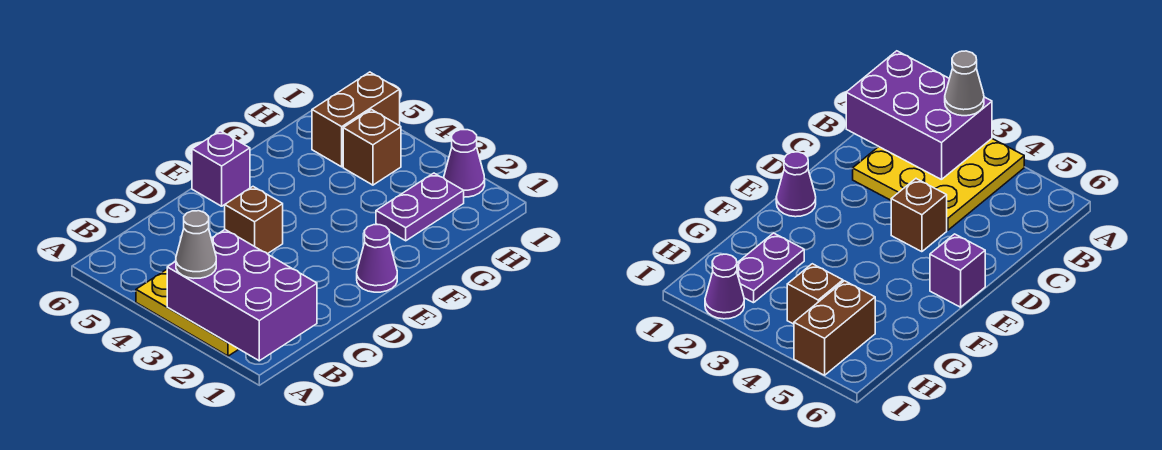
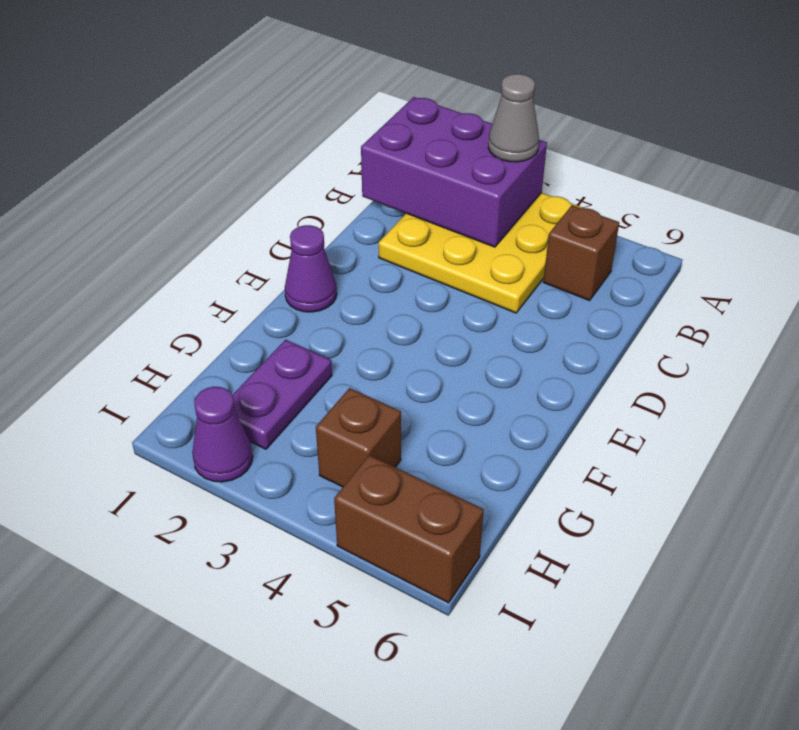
brown 1x1 brick [225,187,283,254] -> brown 1x1 brick moved to [543,205,619,300]
purple 1x1 brick [192,131,250,206] -> none
brown 1x2 brick [312,72,400,167] -> brown 1x2 brick turned to [334,455,484,603]

